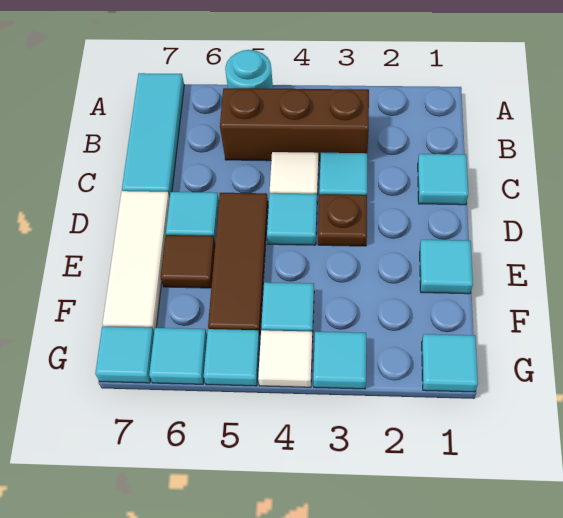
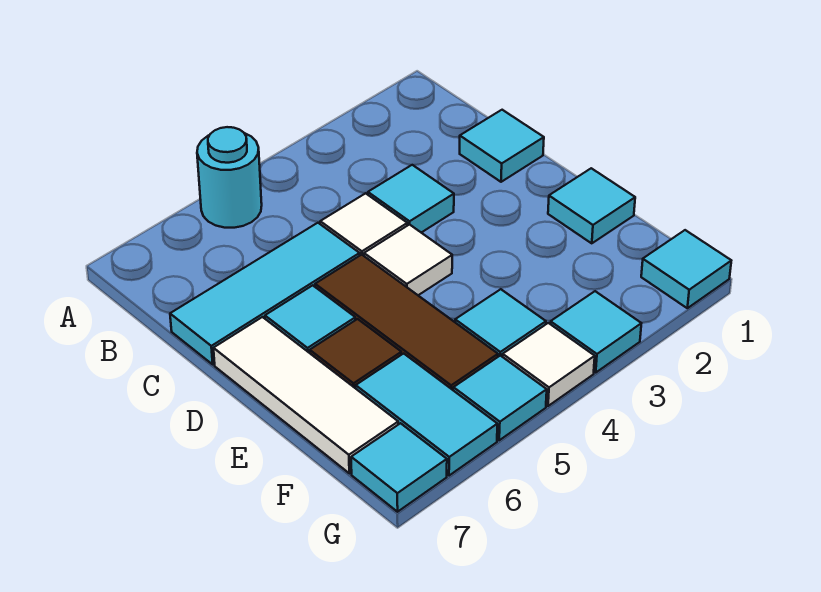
cyan 1x3 tile [122,73,184,197] -> cyan 1x3 tile turned to [170,223,360,364]
brown 1x3 brick [220,88,369,161] -> none
brown 1x1 plate [318,194,367,246] -> none
cyan 1x1 tile [267,193,317,245] -> white 1x1 tile [364,224,452,295]
cyan 1x1 tile [149,328,207,384] -> cyan 1x2 tile [356,354,497,476]

